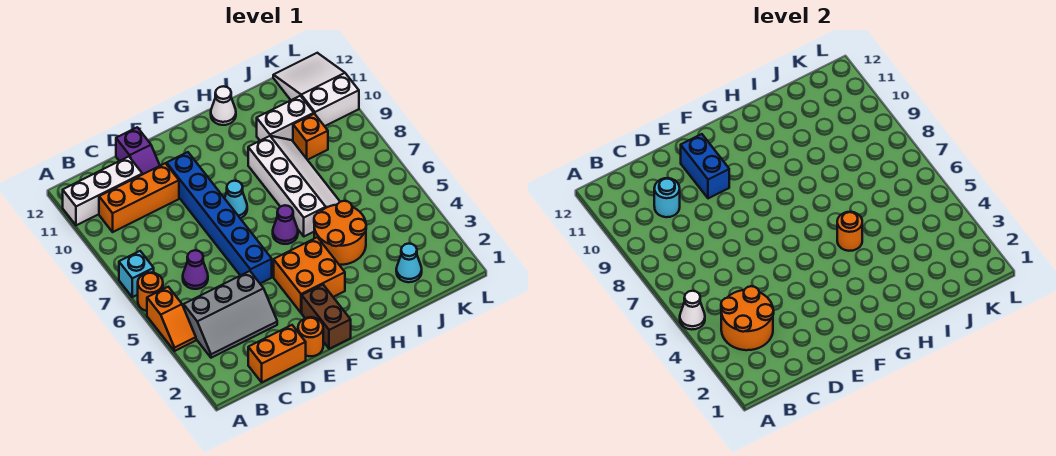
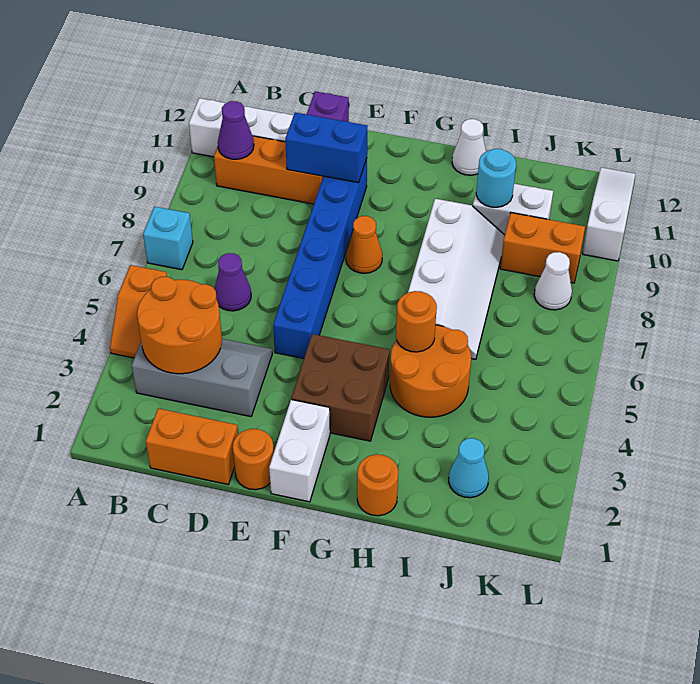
white 1x1 cone [680,291,705,330] -> white 1x1 cone moved to [534,252,572,310]
orange 1x1 round brick [138,273,163,311] -> orange 1x1 round brick moved to [357,454,398,516]
grey 2x3 slope [184,271,277,358] -> grey 2x3 slope turned to [132,339,272,417]
cyan 1x1 round brick [654,178,680,217] -> cyan 1x1 round brick moved to [476,149,516,207]
blue 1x2 brick [681,134,729,198] -> blue 1x2 brick turned to [285,112,368,183]
brown 1x2 brick [302,285,351,349] -> white 1x2 brick [269,400,330,502]
orange 2x2 brick [274,237,345,313] -> brown 2x2 brick [291,334,390,441]
cyan 1x1 cone [225,181,247,218] -> orange 1x1 cone [346,216,382,273]
purple 1x1 cone [273,205,298,244] -> purple 1x1 cone moved to [218,101,254,159]
orange 1x1 brick [293,114,328,160] -> orange 1x2 brick [500,213,585,283]
white 2x3 slope [273,53,359,126] -> white 1x3 slope [583,167,635,261]

